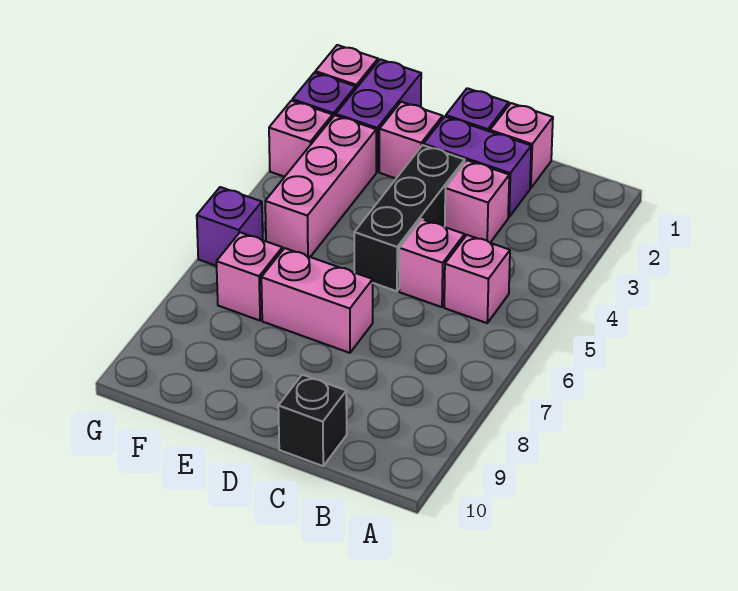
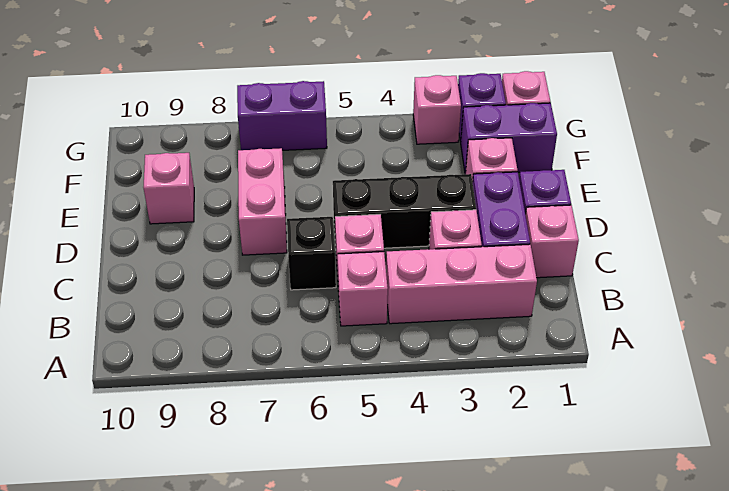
black 1x1 brick [278,375,347,466] -> black 1x1 brick moved to [287,217,336,290]
pink 1x3 brick [265,115,376,257] -> pink 1x3 brick moved to [386,244,537,324]
pink 1x1 brick [216,232,282,320] -> pink 1x1 brick moved to [143,153,194,224]
purple 1x1 brick [197,187,263,266] -> purple 1x2 brick [237,81,327,150]

